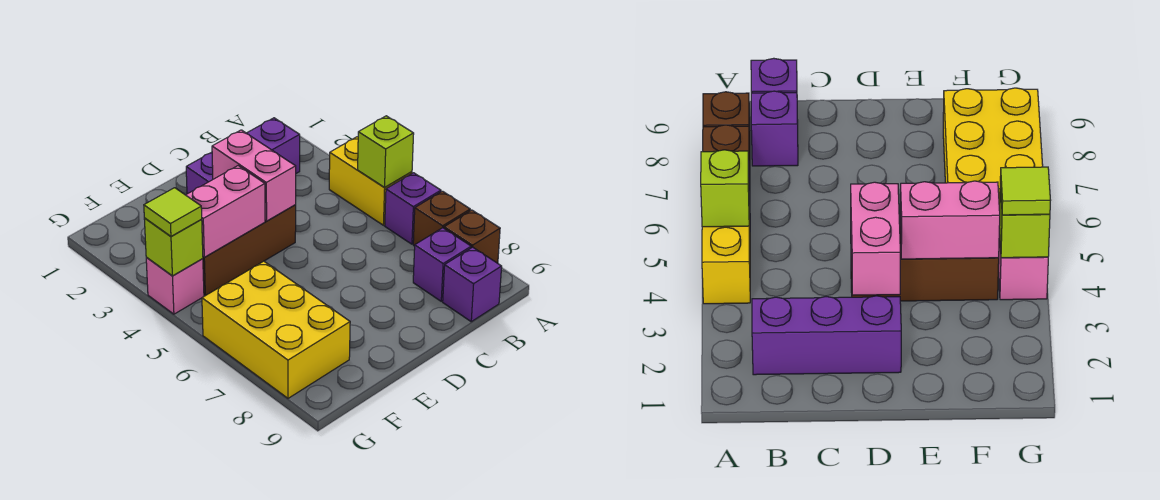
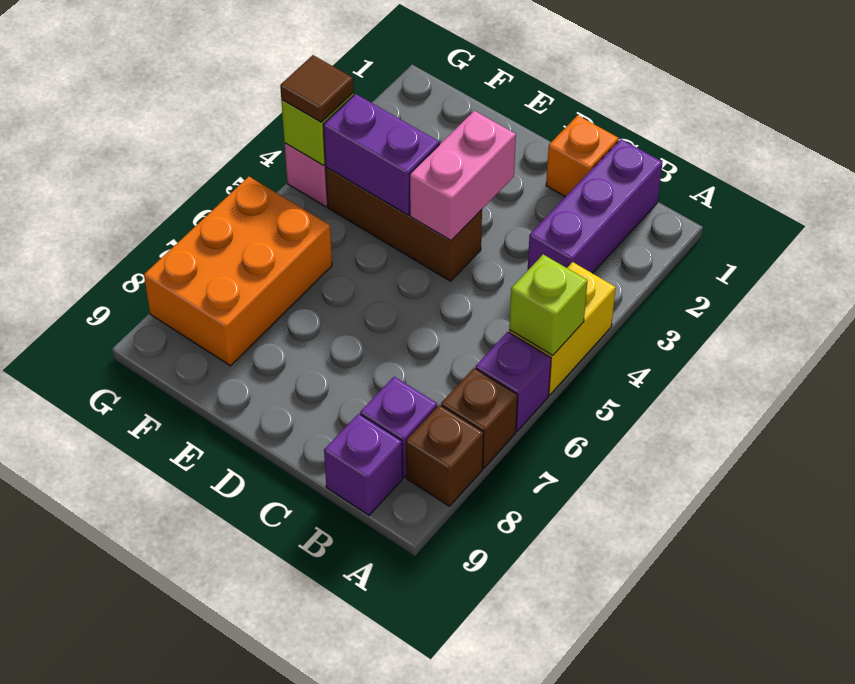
purple 1x3 brick [186,118,300,194] -> purple 1x3 brick turned to [528,139,663,273]
none -> orange 1x1 brick [546,115,619,197]
pink 1x2 brick [186,166,265,257] -> purple 1x2 brick [323,94,439,215]
yellow 2x3 brick [202,261,350,398] -> orange 2x3 brick [144,177,332,366]
lime 1x1 tile [144,188,202,236] -> brown 1x1 tile [280,55,354,122]

